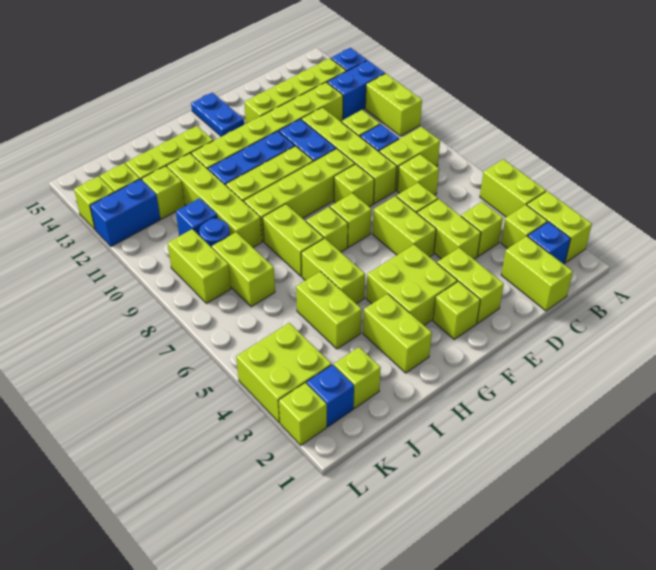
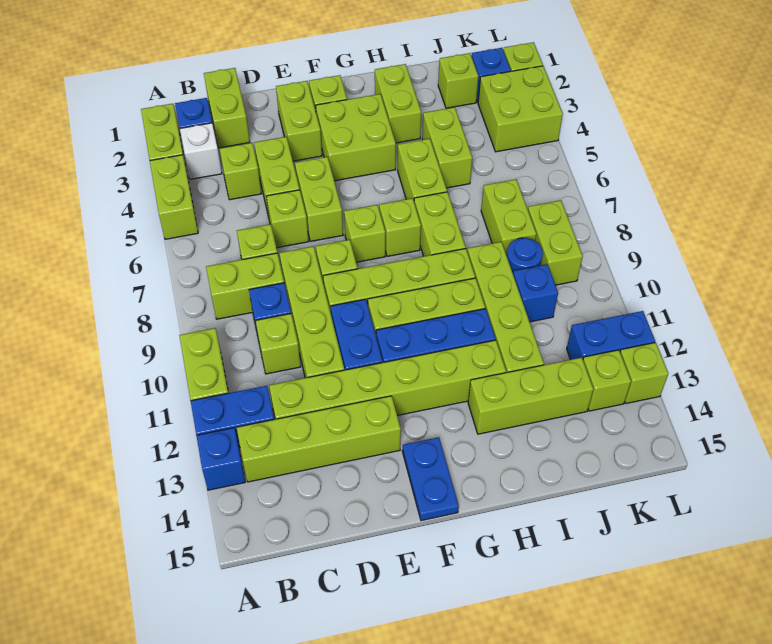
lime 1x1 brick [501,205,547,248] -> white 1x1 brick [180,123,222,180]
lime 1x1 brick [142,166,185,219] -> none

